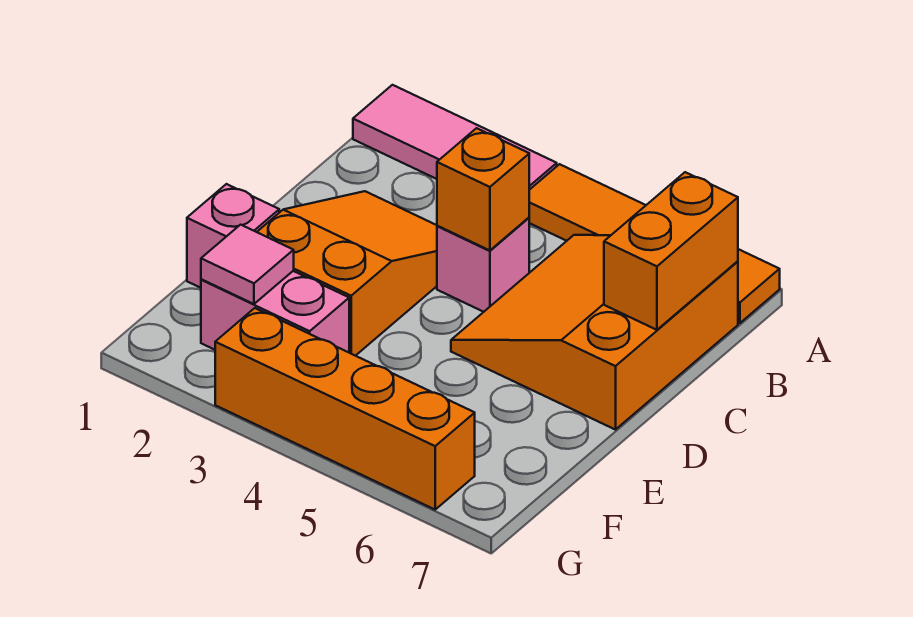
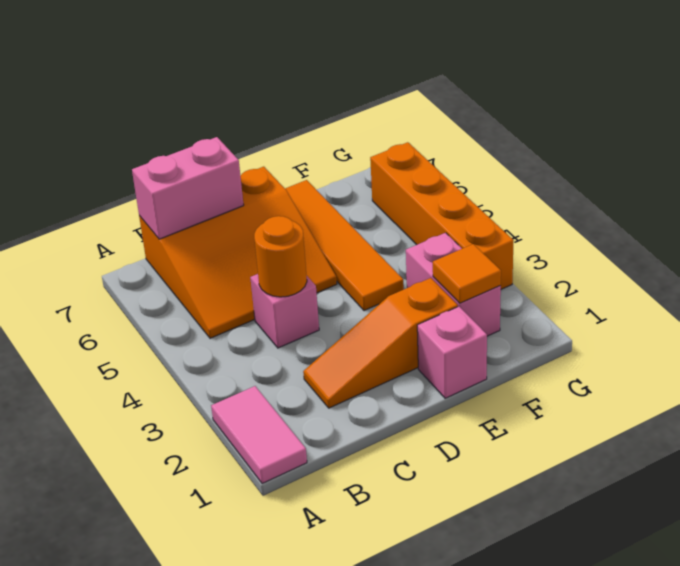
pink 1x3 tile [353,85,557,190] -> pink 1x2 tile [211,386,307,484]
orange 1x4 tile [529,164,780,323] -> orange 1x4 tile moved to [285,180,404,311]
orange 1x2 brick [604,172,738,330] -> pink 1x2 brick [132,137,244,239]
orange 2x3 slope [257,191,437,356] -> orange 1x3 slope [303,278,458,408]
orange 1x1 brick [437,128,529,250] -> orange 1x1 round brick [254,216,307,297]
pink 1x1 tile [201,225,294,304] -> orange 1x1 tile [433,244,501,303]

